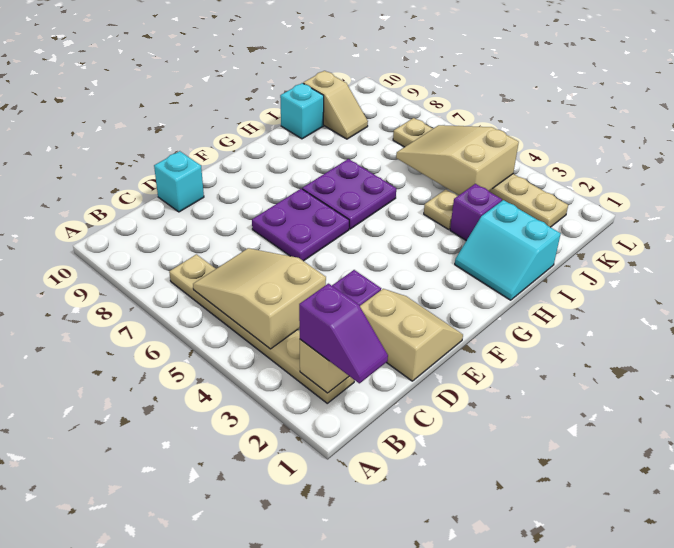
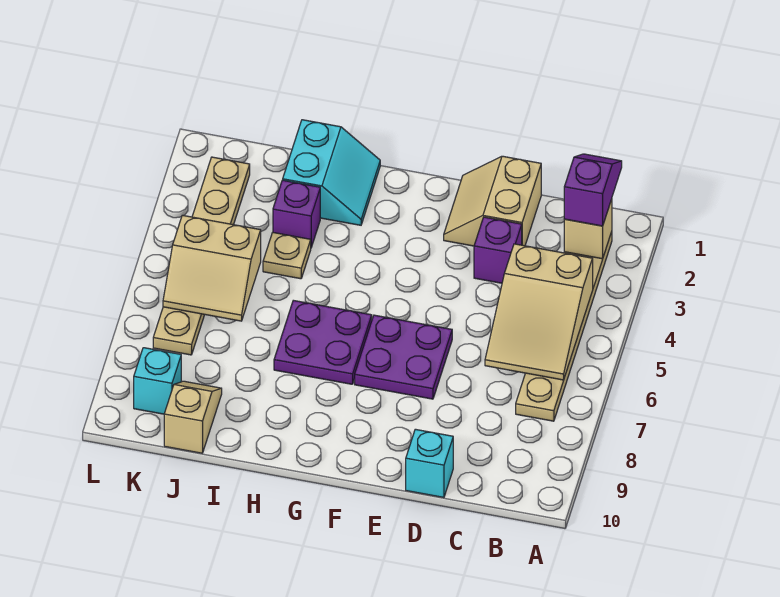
cyan 1x1 brick [280,83,324,139] -> cyan 1x1 brick moved to [134,348,181,414]
tan 2x3 slope [396,125,519,195] -> tan 2x2 slope [163,215,261,321]

